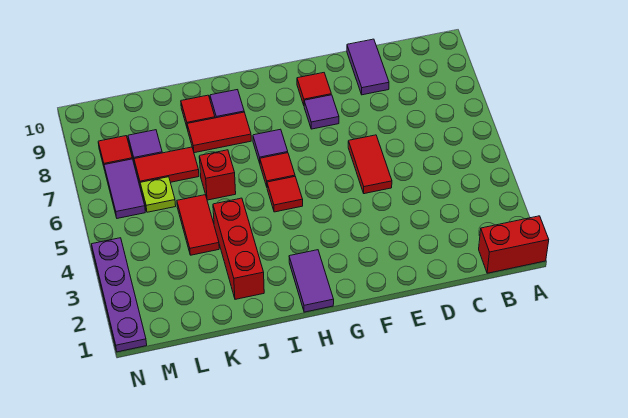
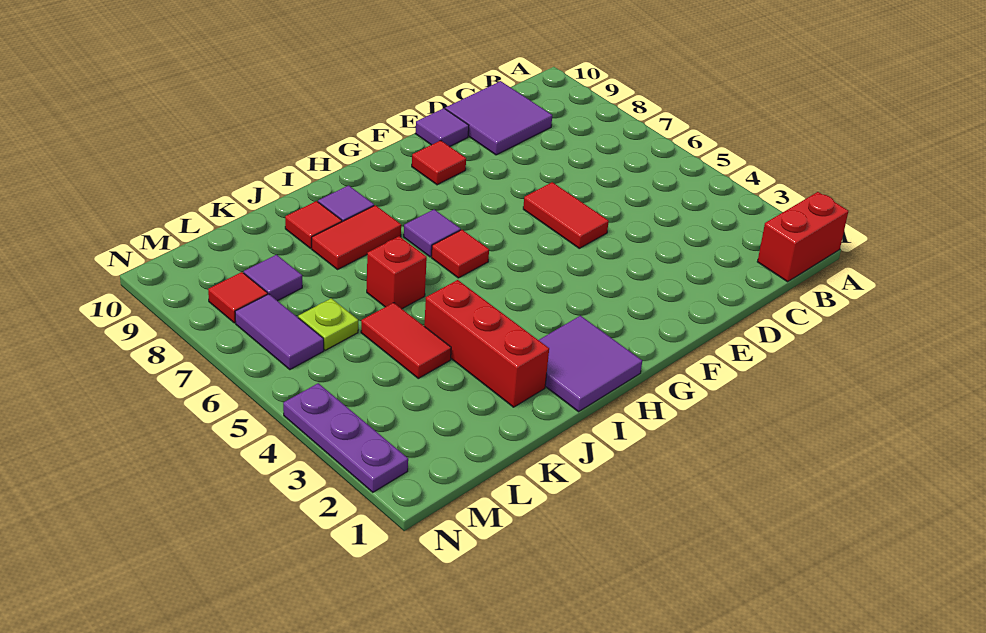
purple 1x2 tile [347,39,389,95] -> purple 2x2 tile [445,81,552,155]
purple 1x1 tile [304,95,339,129] -> purple 1x1 tile moved to [416,108,469,146]
purple 1x2 tile [289,250,334,312] -> purple 2x2 tile [539,316,642,412]
red 1x1 tile [267,177,303,212] -> none
red 1x2 tile [134,147,199,186] -> none
purple 1x4 plate [92,238,147,352] -> purple 1x3 plate [283,383,408,492]

